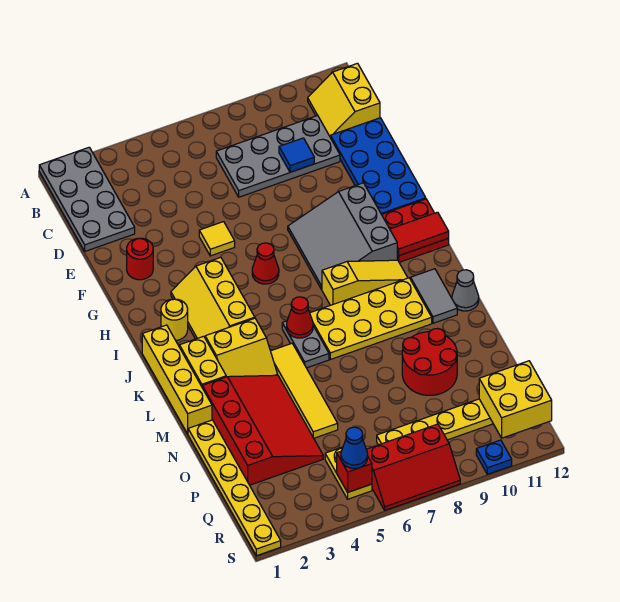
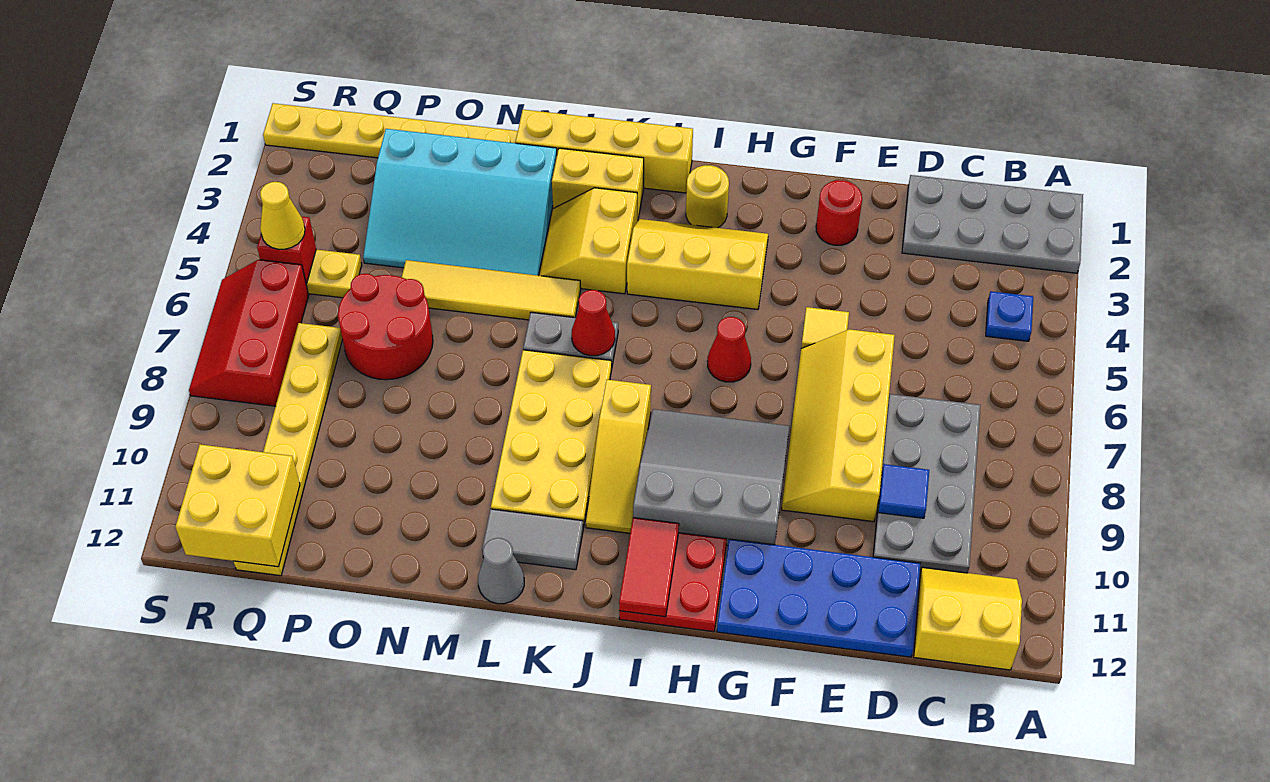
none -> yellow 2x4 slope [782,329,895,522]
red 3x4 slope [202,375,323,485] -> cyan 3x4 slope [363,129,557,276]
red 2x2 round brick [402,328,457,395] -> red 2x2 round brick moved to [338,274,433,380]
blue 1x1 cone [341,427,368,468] -> yellow 1x1 cone [260,182,305,249]
blue 1x1 plate [476,440,512,474] -> blue 1x1 plate moved to [986,291,1033,341]

